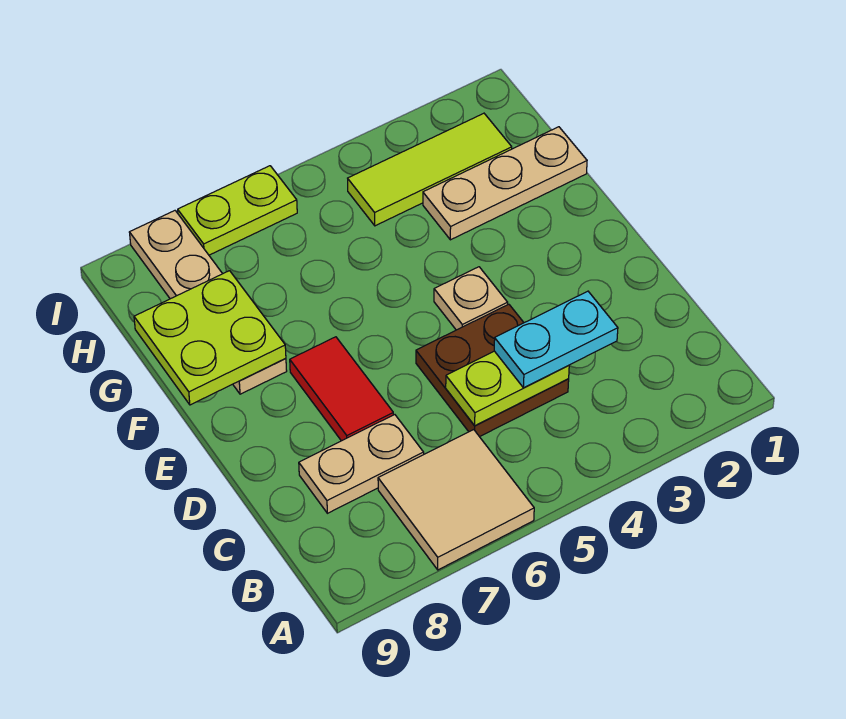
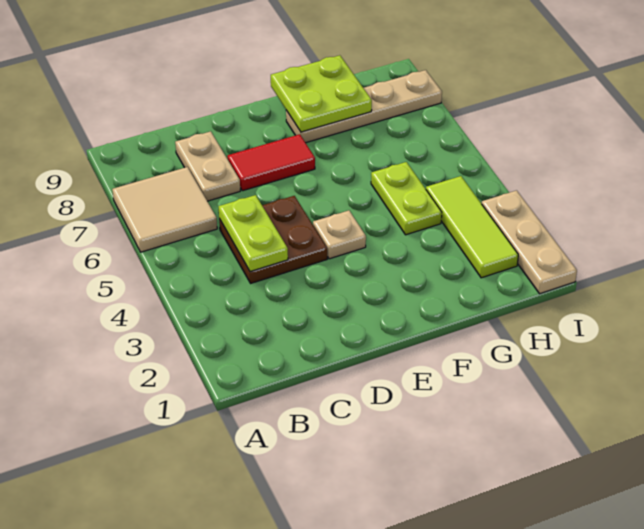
cyan 1x2 plate [494,291,618,388] -> none
tan 1x3 plate [423,127,587,240] -> tan 1x3 plate moved to [482,190,577,294]
lime 1x2 plate [178,166,297,255] -> lime 1x2 plate moved to [371,162,442,235]

